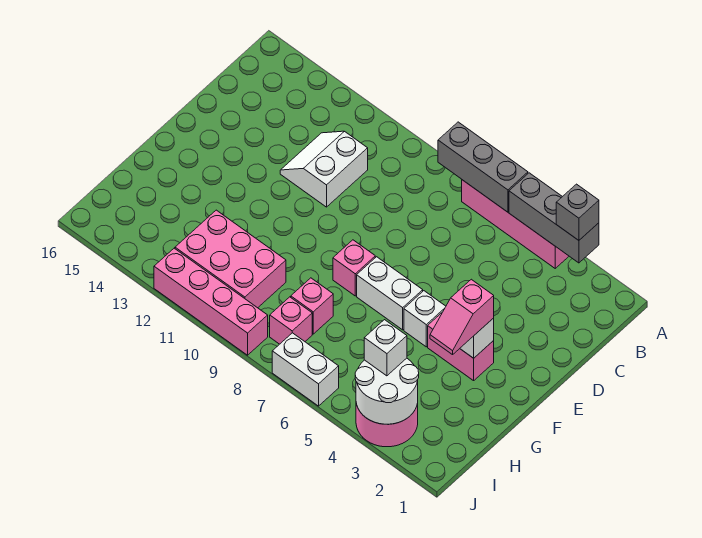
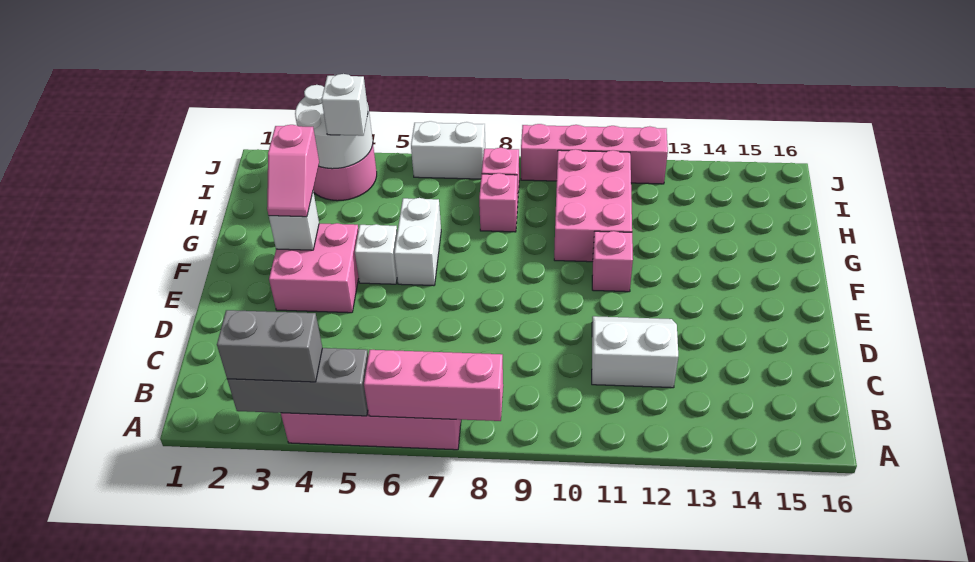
grey 1x1 brick [556,184,599,240] -> grey 1x2 brick [217,310,322,382]
grey 1x3 brick [438,122,528,212] -> pink 1x3 brick [364,350,503,421]
white 2x2 slope [280,131,368,207] -> white 2x2 slope turned to [592,316,678,388]
pink 1x2 brick [428,313,494,381] -> pink 2x2 brick [269,223,359,313]
pink 1x2 slope [430,279,494,355] -> pink 1x2 slope turned to [267,125,319,217]
white 1x2 brick [357,257,423,330] -> white 1x2 brick turned to [394,198,441,286]
pink 1x1 brick [333,240,375,296] -> pink 1x1 brick moved to [592,231,633,292]
pink 2x3 brick [175,210,286,308] -> pink 2x3 brick turned to [554,149,632,262]

